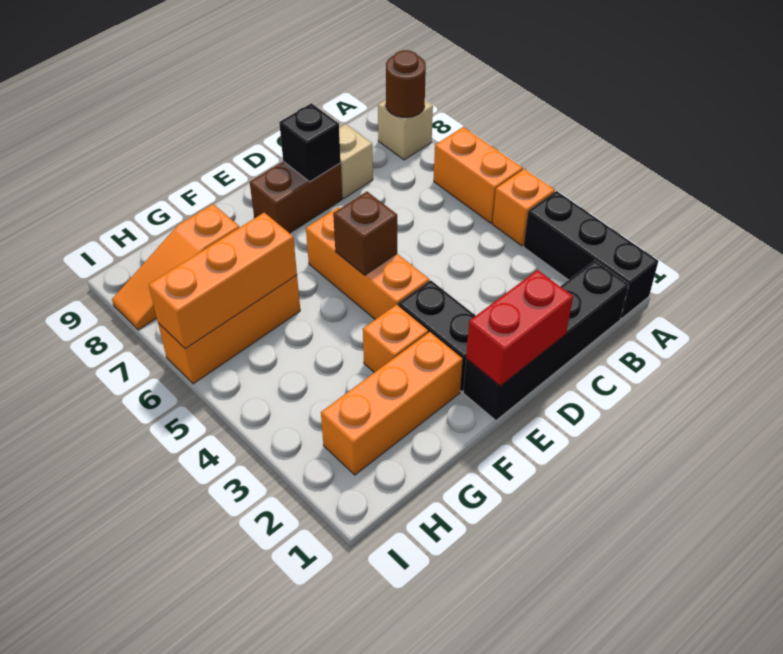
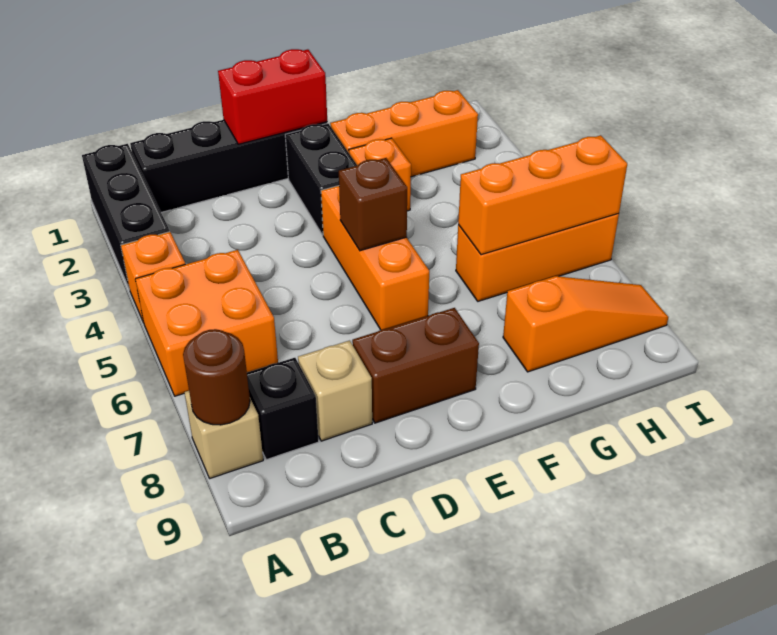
orange 1x2 brick [434,127,523,223] -> orange 2x2 brick [135,250,278,396]
black 1x1 brick [279,103,341,182] -> black 1x1 brick moved to [247,358,319,460]

